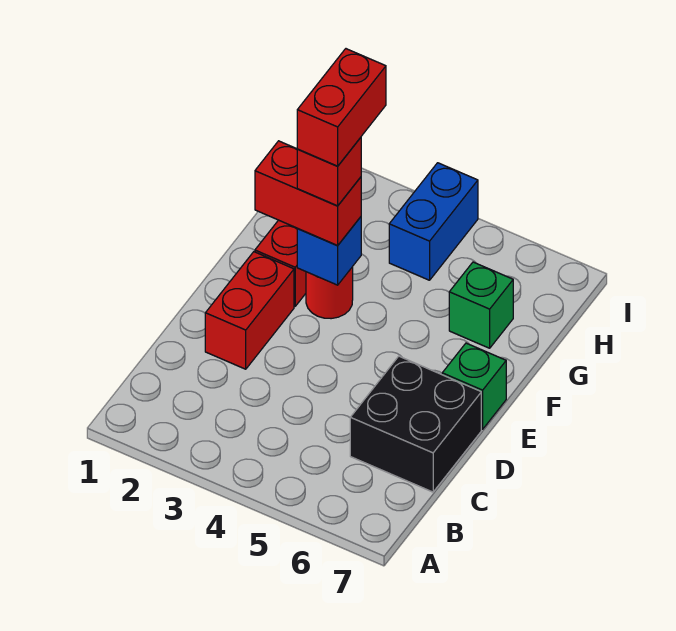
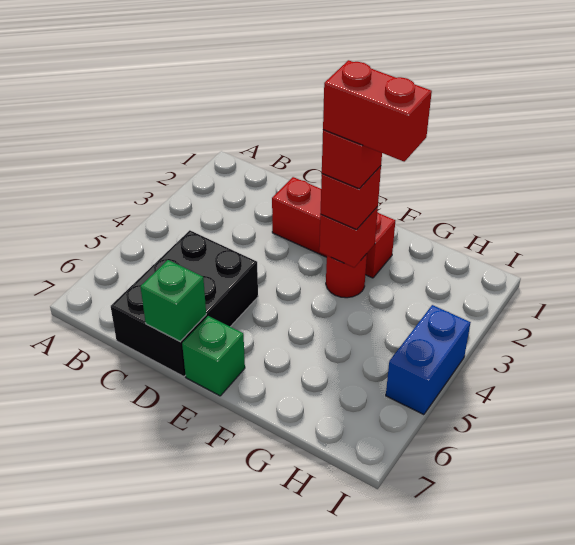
black 2x2 brick [350,356,481,492] -> black 2x3 brick [111,230,258,377]
red 1x2 brick [255,141,361,246] -> red 1x1 brick [320,166,381,230]
blue 1x1 brick [297,217,361,285] -> red 1x1 brick [319,206,378,267]
green 1x1 brick [449,262,513,348] -> green 1x1 brick moved to [141,260,206,341]
blue 1x2 brick [389,163,478,280] -> blue 1x2 brick turned to [386,305,471,415]

